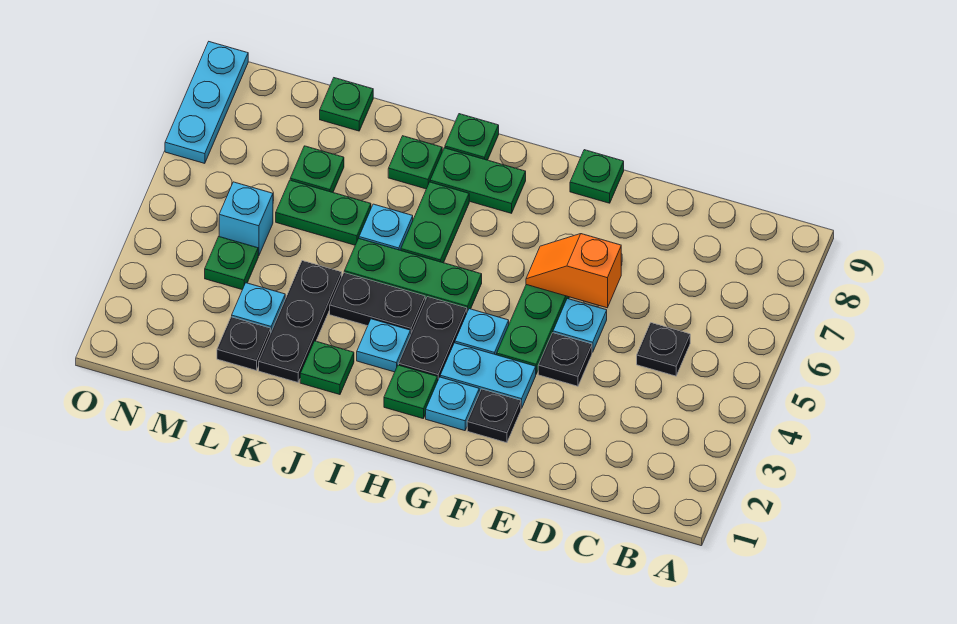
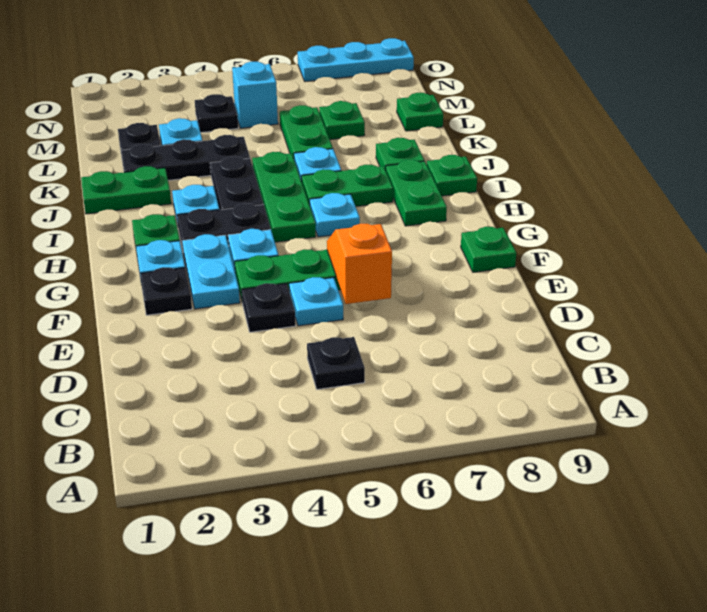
none -> cyan 1x1 plate [310,193,360,237]
green 1x1 plate [300,341,354,395] -> green 1x2 plate [81,166,171,214]
green 1x1 plate [205,237,258,290] -> black 1x1 plate [195,94,238,133]

